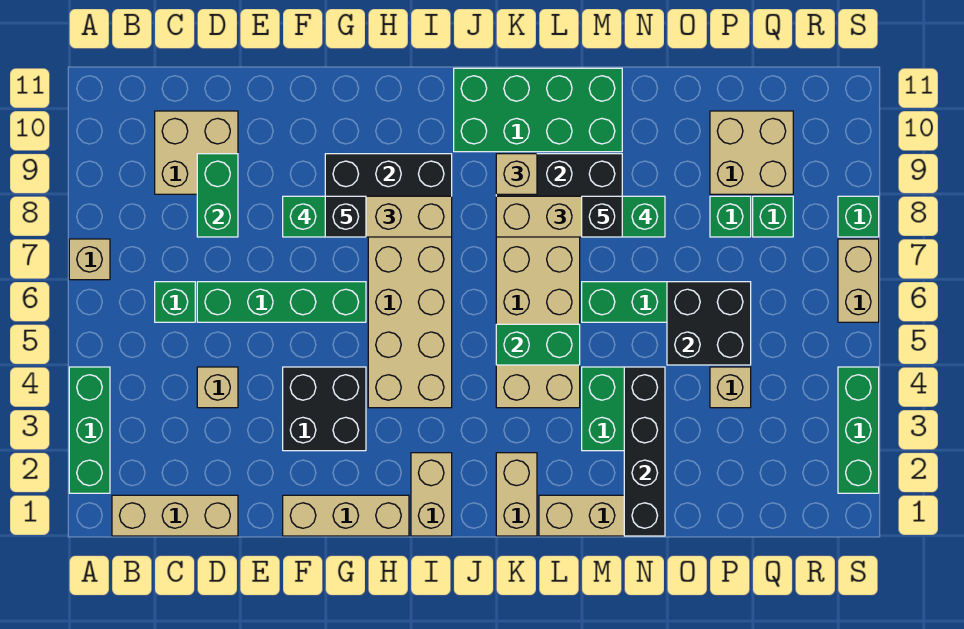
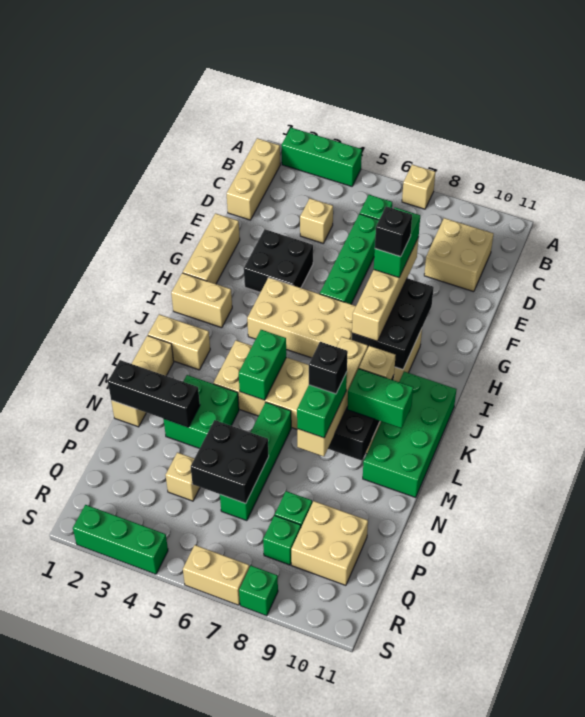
green 1x2 brick [197,154,238,237] -> green 1x2 brick moved to [347,369,413,428]
black 1x4 brick [624,367,665,536] -> black 1x3 brick [108,360,200,427]

